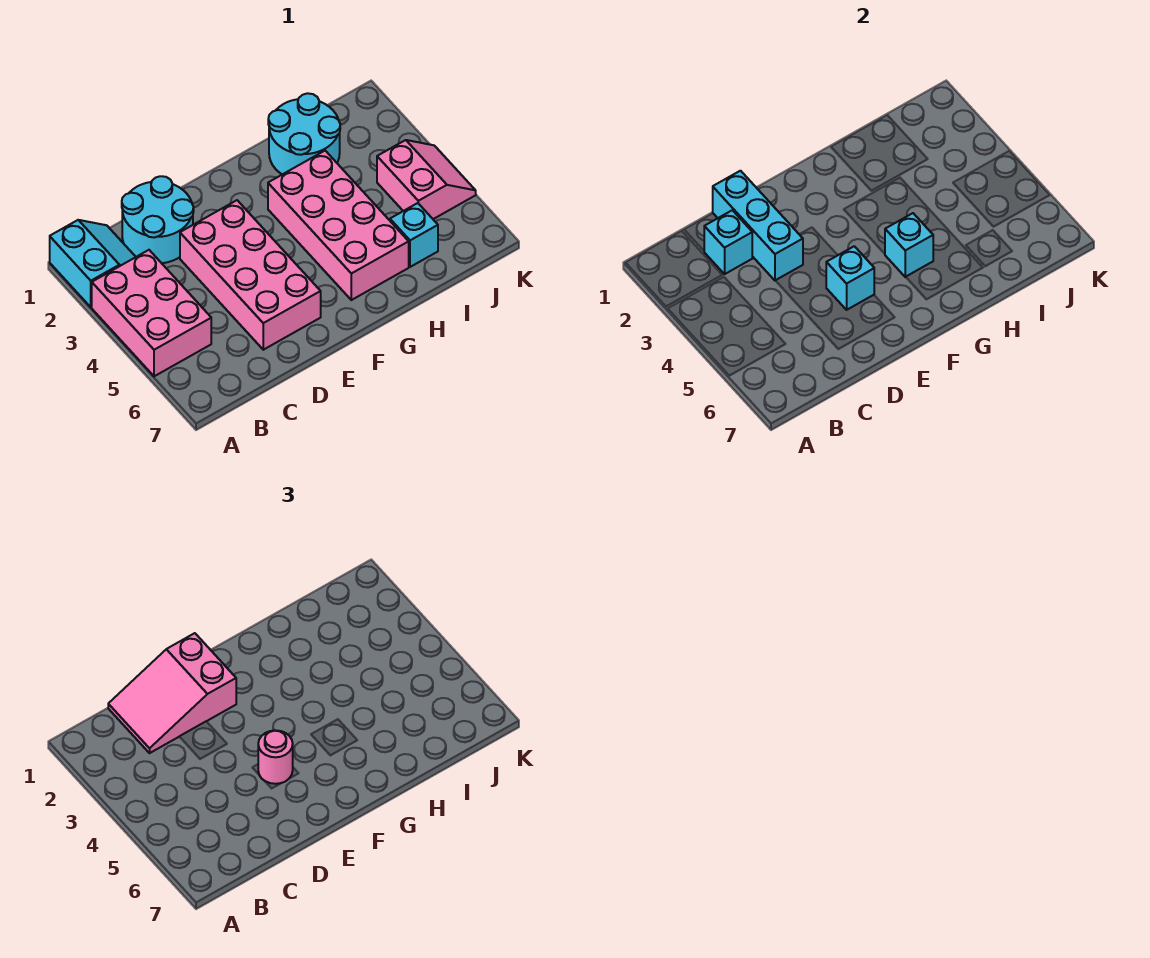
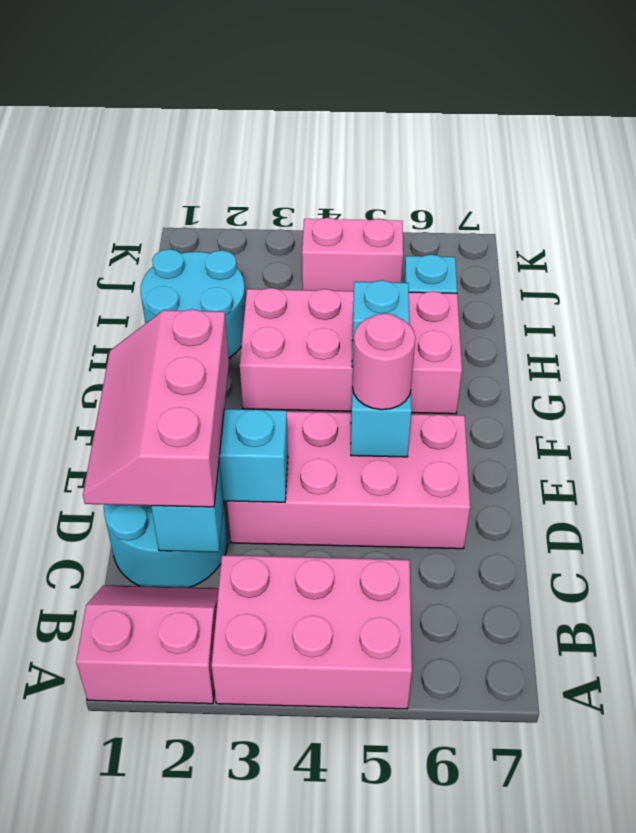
cyan 2x2 slope [50,220,135,307] -> pink 2x2 slope [76,585,219,704]
pink 2x3 slope [108,633,236,753] -> pink 2x3 slope turned to [83,309,229,507]

